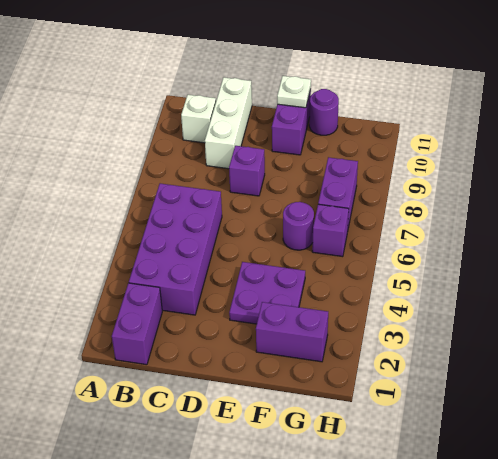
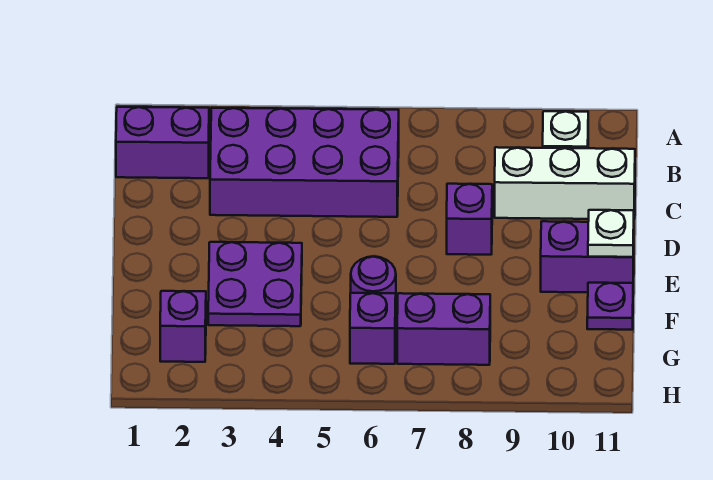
purple 1x2 brick [256,302,328,362] -> purple 1x1 brick [160,291,206,362]
purple 1x1 round brick [309,89,339,135] -> purple 1x1 plate [587,283,633,330]

